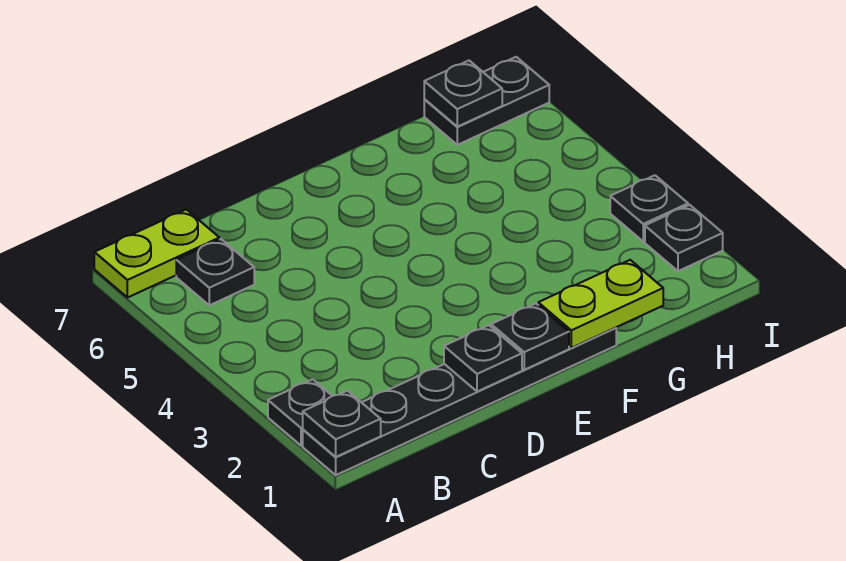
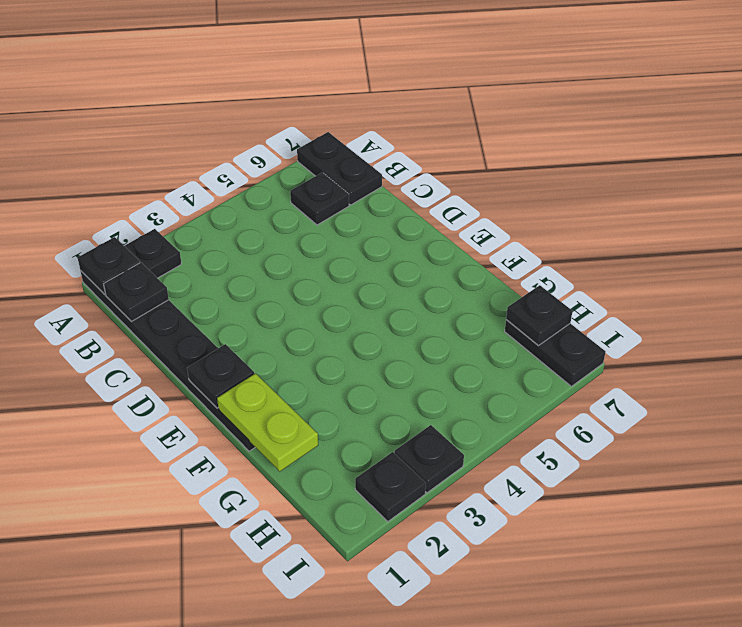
lime 1x2 plate [94,209,220,298] -> black 1x2 plate [297,132,382,205]
black 1x1 plate [444,325,522,392] -> black 1x1 plate moved to [104,263,169,321]

